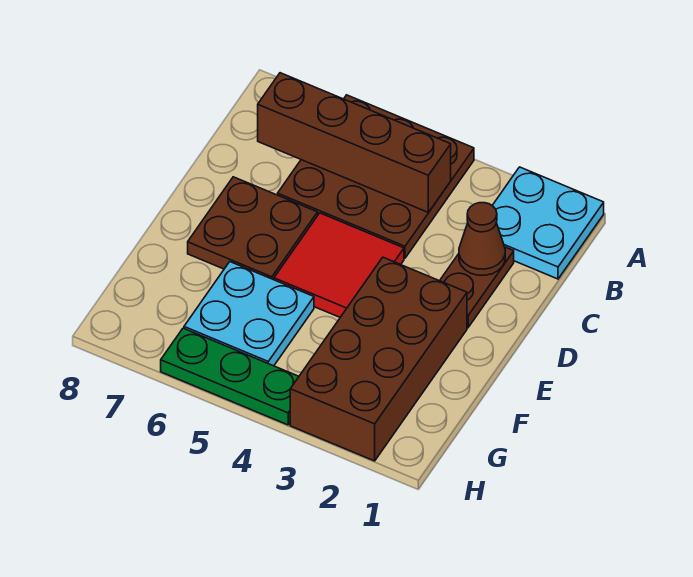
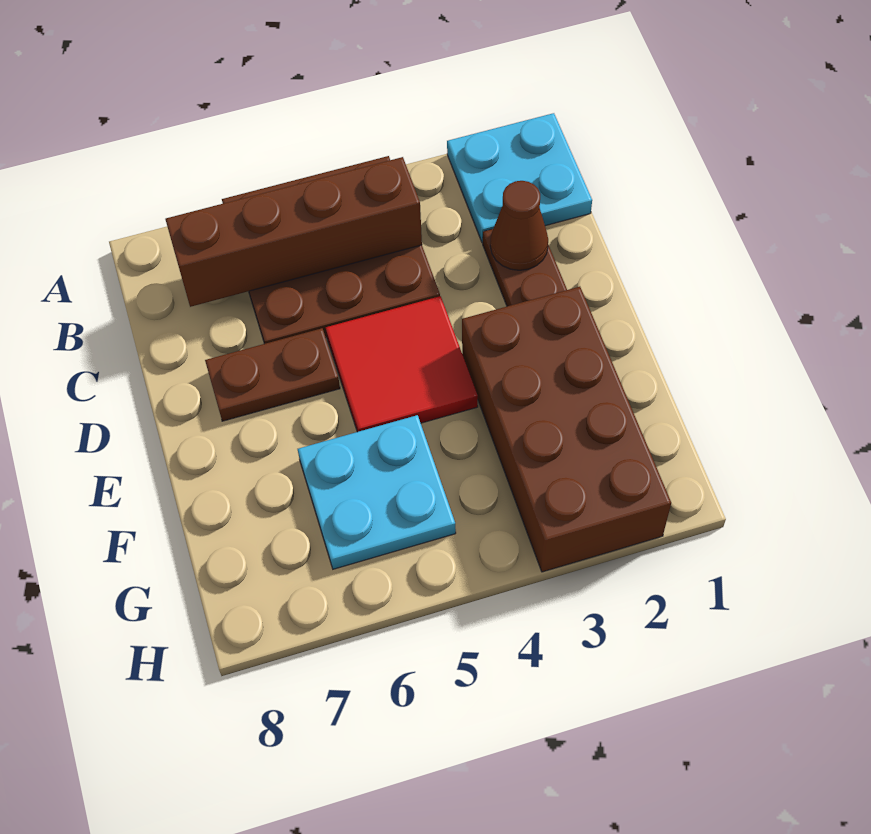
brown 2x2 plate [188,177,318,280] -> brown 1x2 plate [205,328,340,421]
green 1x3 plate [161,328,299,425] -> none

